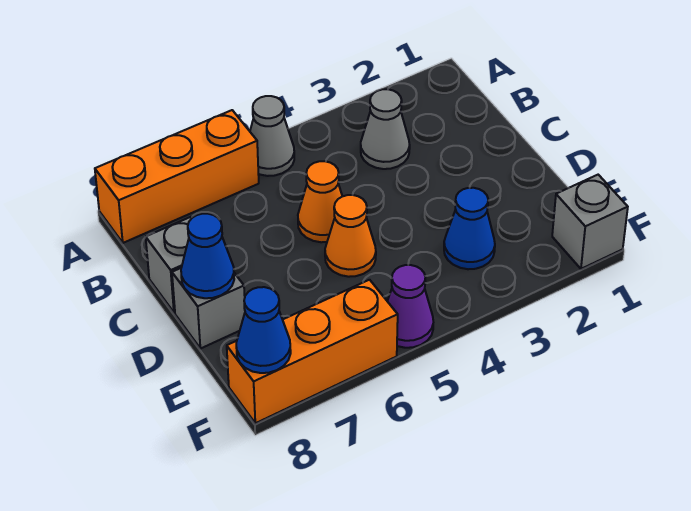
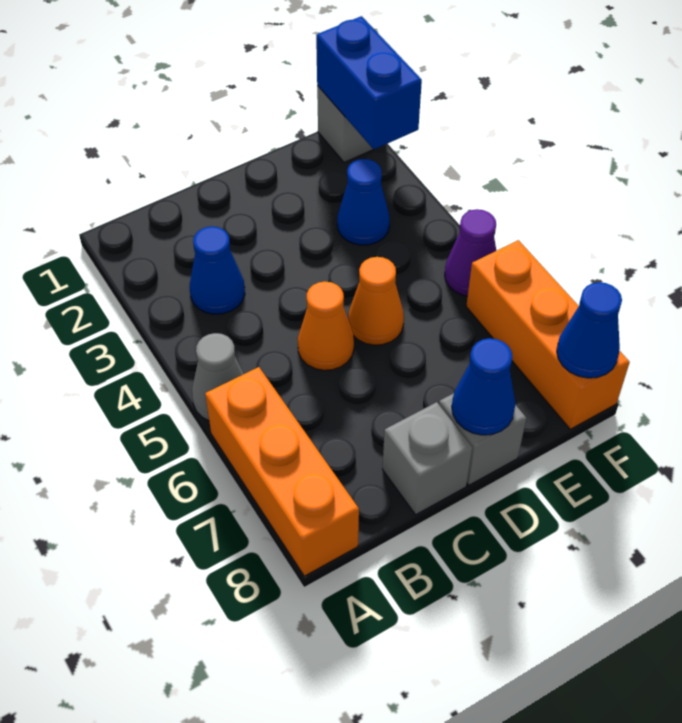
grey 1x1 cone [361,89,410,169] -> blue 1x1 cone [190,226,245,314]
none -> blue 1x2 brick [316,16,422,149]

